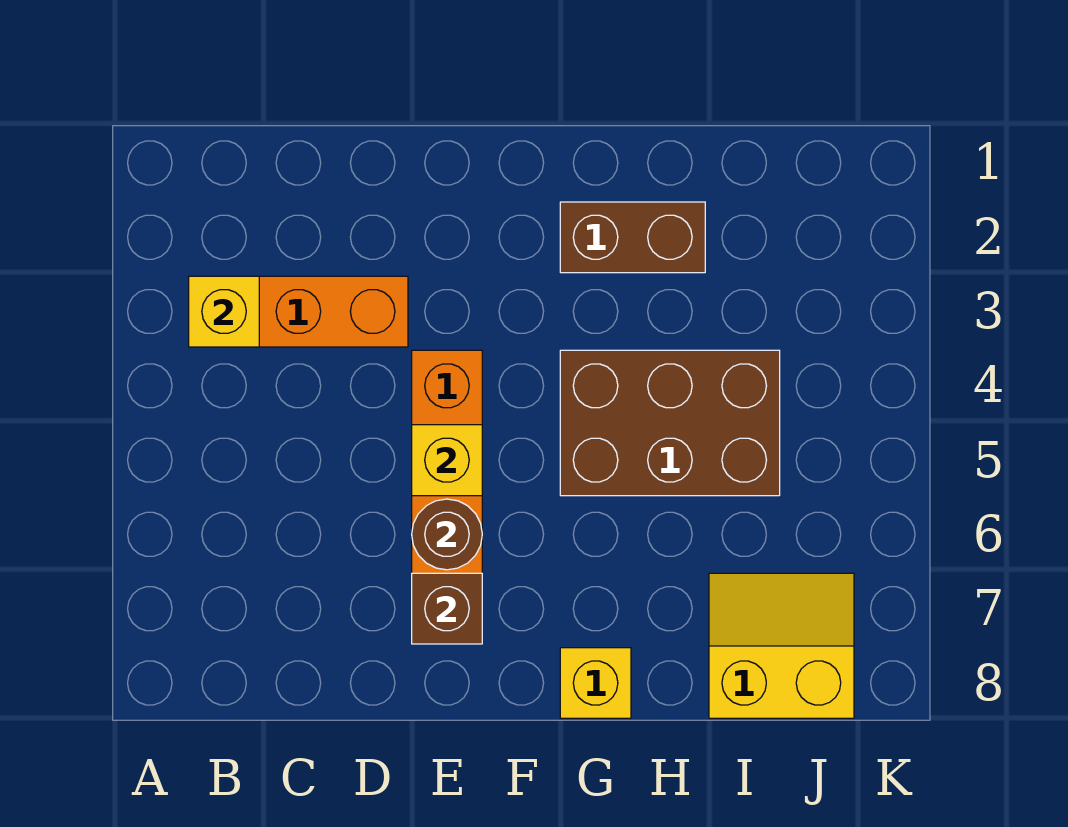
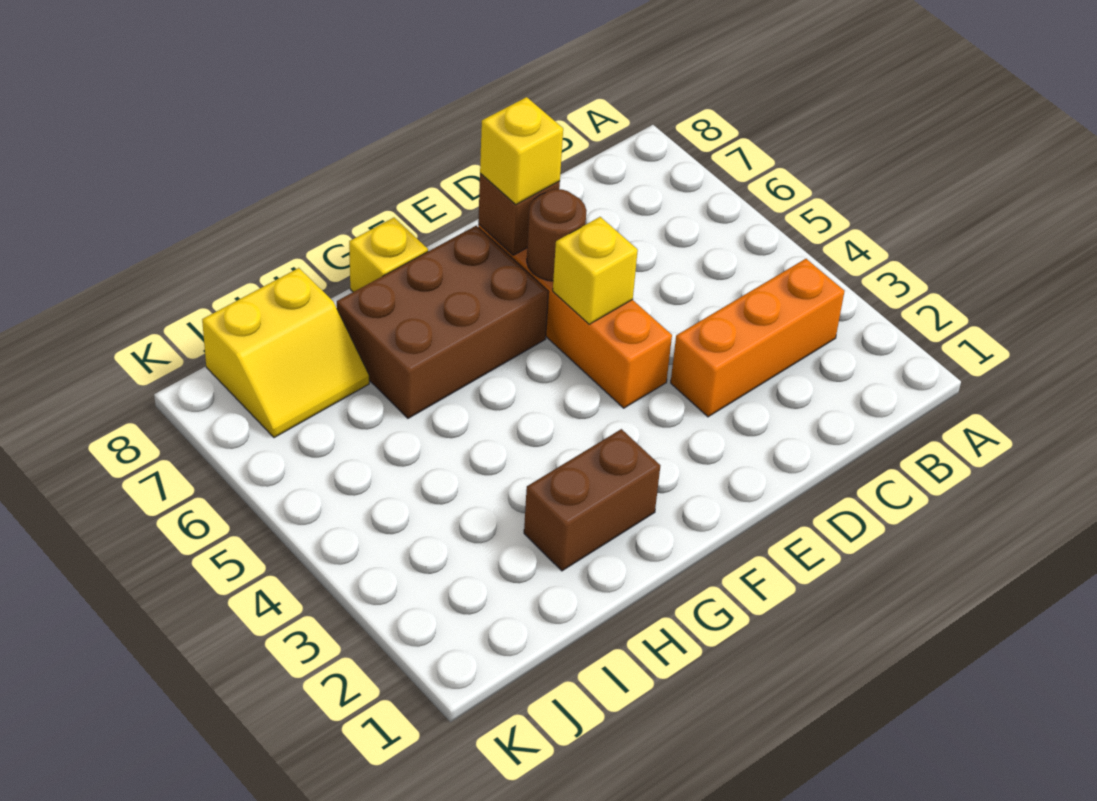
yellow 1x1 brick [189,276,259,347] -> yellow 1x1 brick moved to [480,97,563,205]
brown 2x3 brick [560,350,780,496] -> brown 2x3 brick moved to [337,226,549,418]

